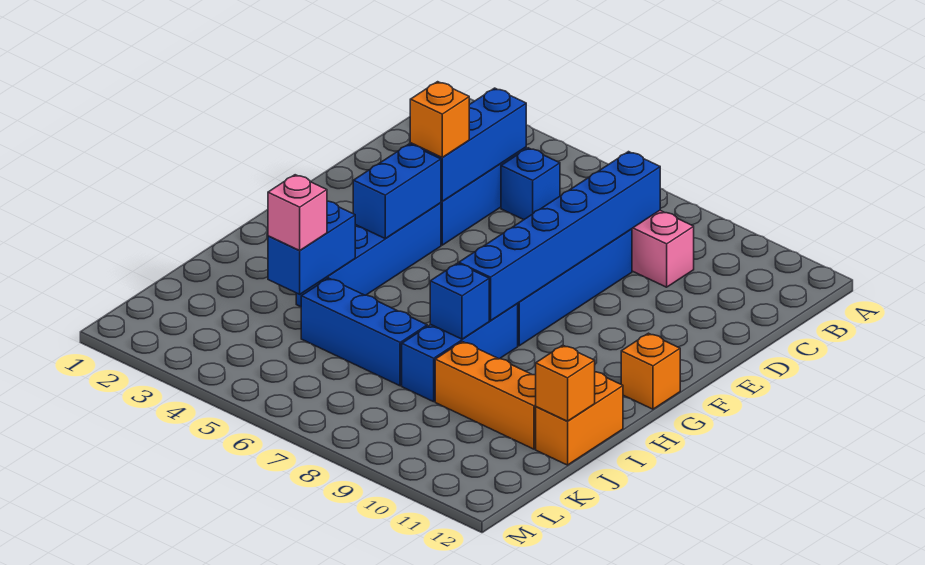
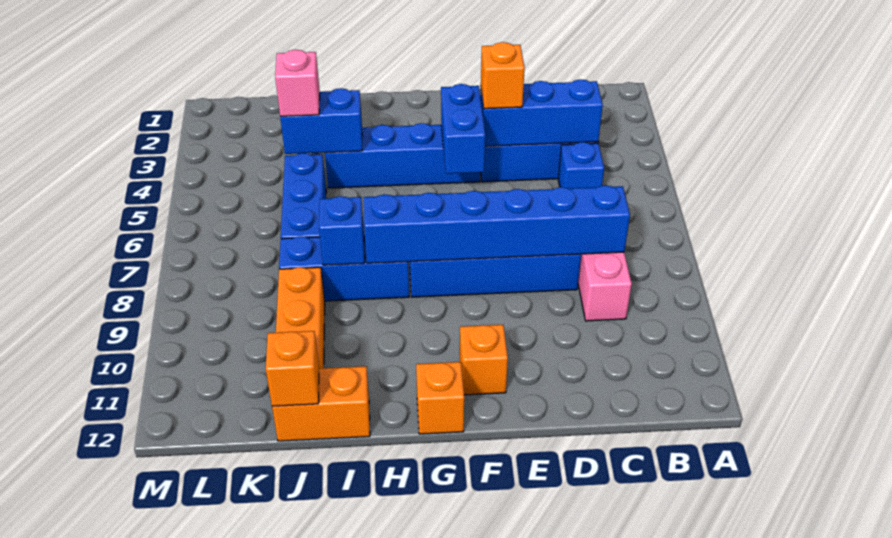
blue 1x2 brick [353,144,441,239] -> blue 1x2 brick turned to [441,84,485,174]
none -> orange 1x1 brick [460,325,508,395]

